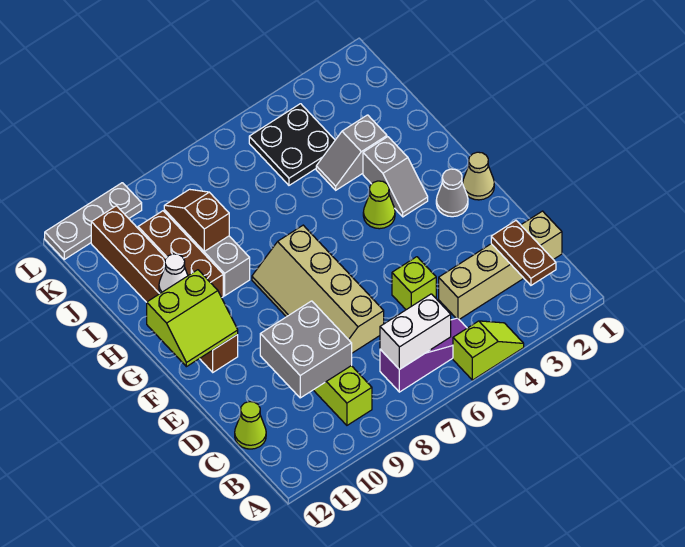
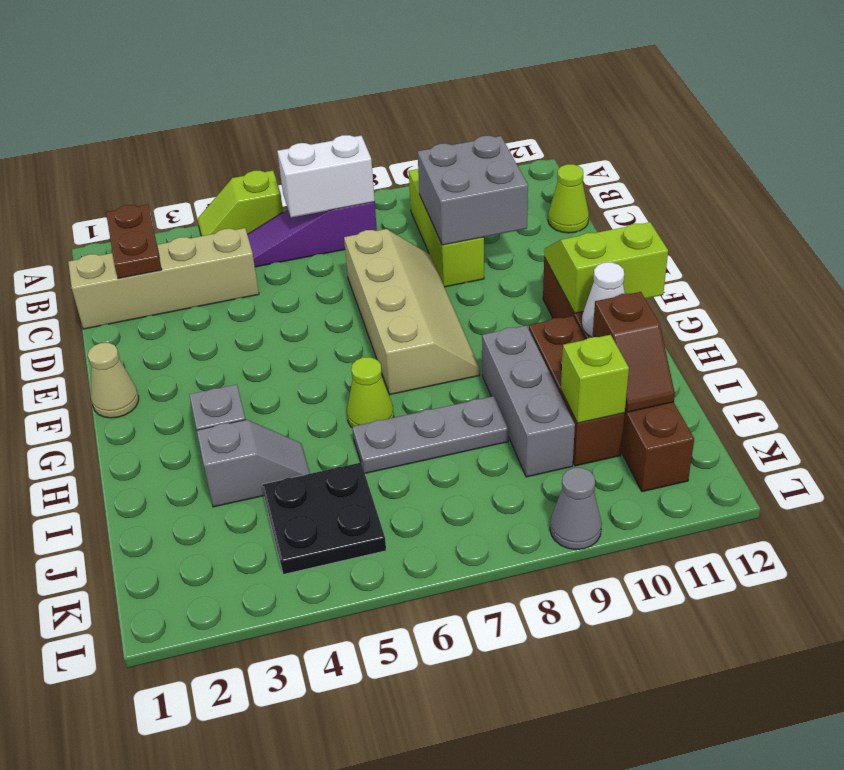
lime 1x1 brick [392,257,436,310] -> lime 1x1 brick moved to [561,335,629,423]
grey 1x1 cone [436,169,468,217] -> grey 1x1 cone moved to [550,468,602,550]
lime 1x1 cone [363,181,395,229] -> lime 1x1 cone moved to [347,357,394,427]
brown 1x2 slope [164,189,229,251] -> brown 1x2 slope moved to [593,292,675,412]
grey 1x3 plate [45,183,142,259] -> grey 1x3 plate moved to [352,396,508,473]

